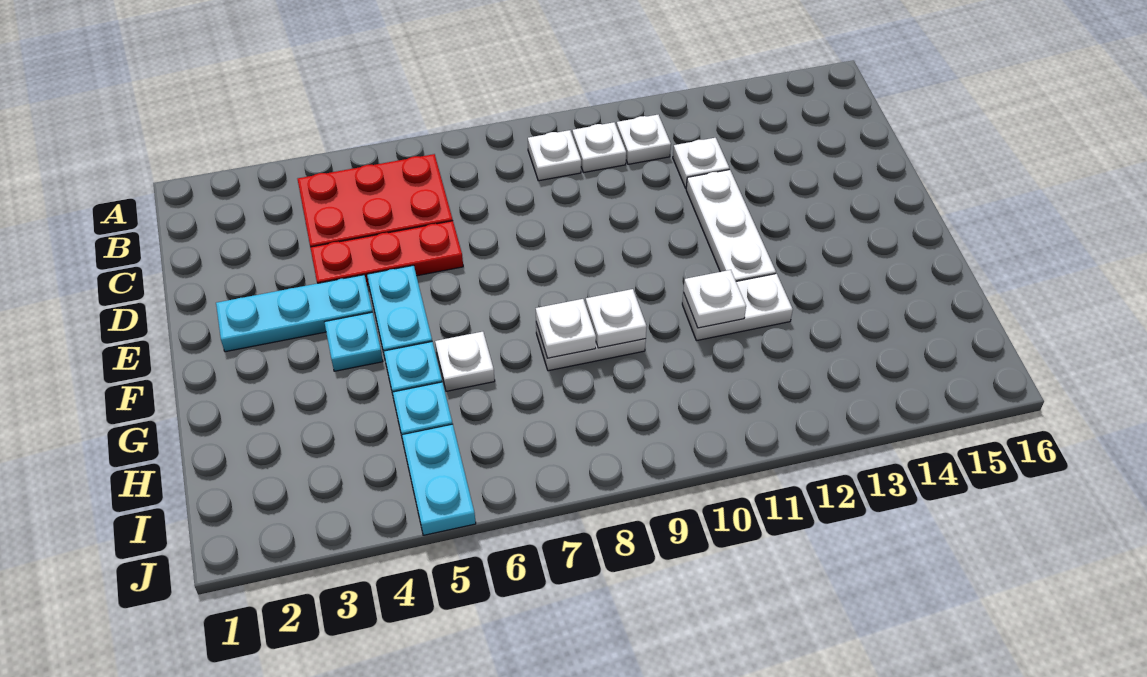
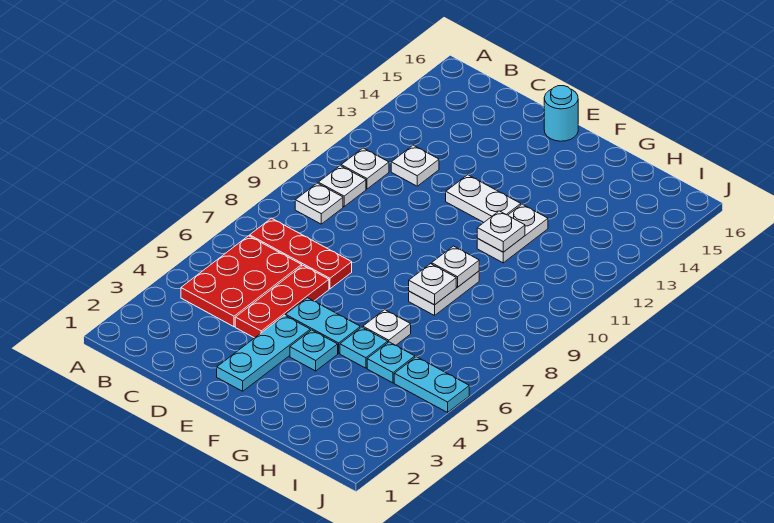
none -> red 1x3 plate [250,218,352,289]
white 1x3 plate [686,170,776,281] -> white 1x2 plate [446,175,521,222]
none -> cyan 1x1 round brick [544,86,578,141]

